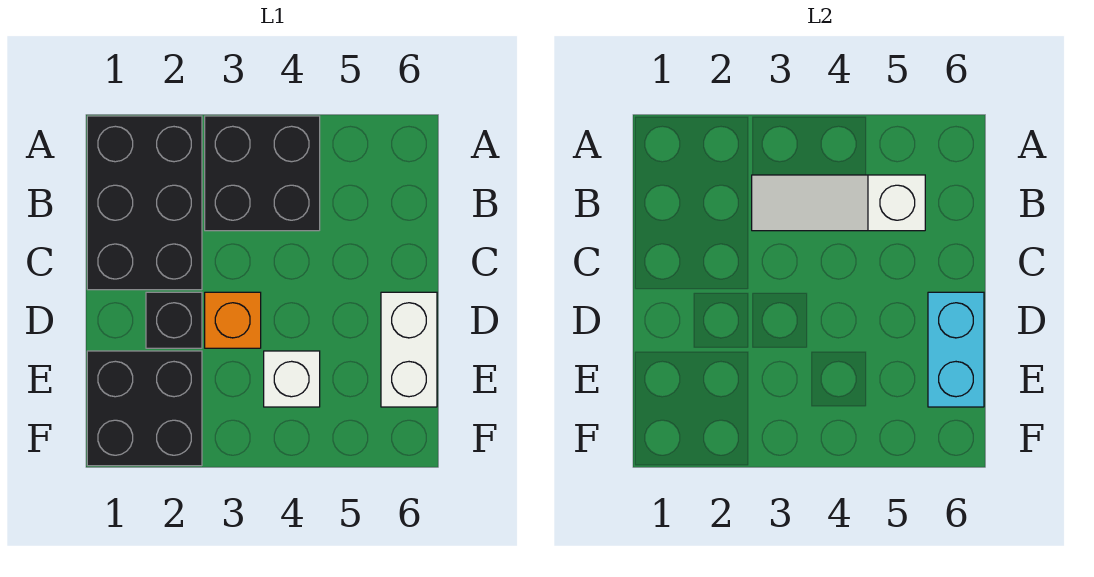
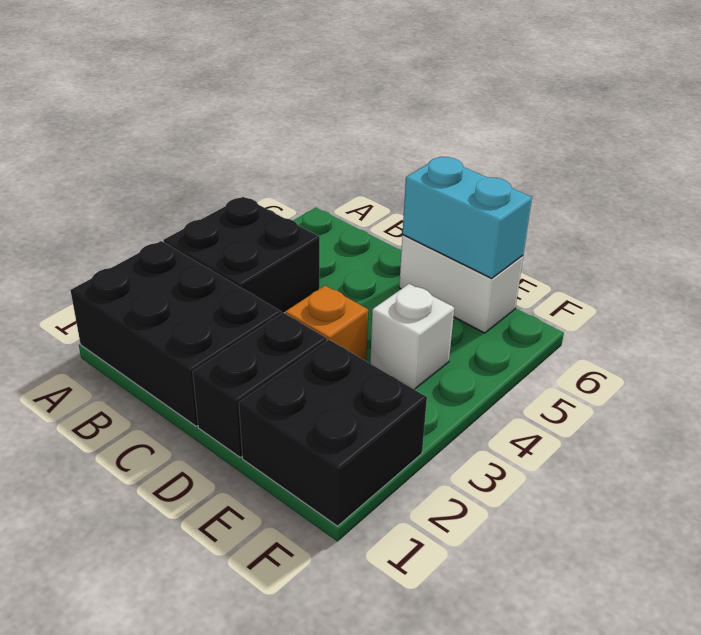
white 1x3 slope [752,175,925,231] -> none
black 1x1 brick [146,292,202,348] -> black 1x2 brick [193,313,327,457]

